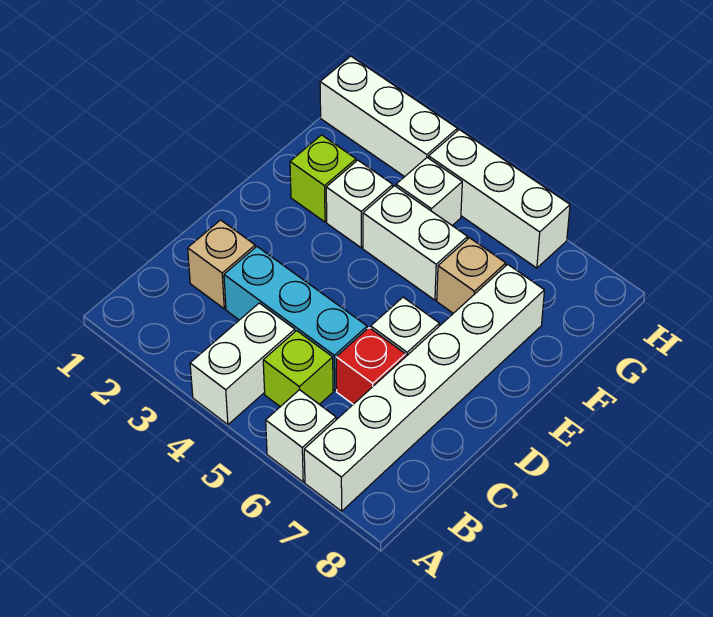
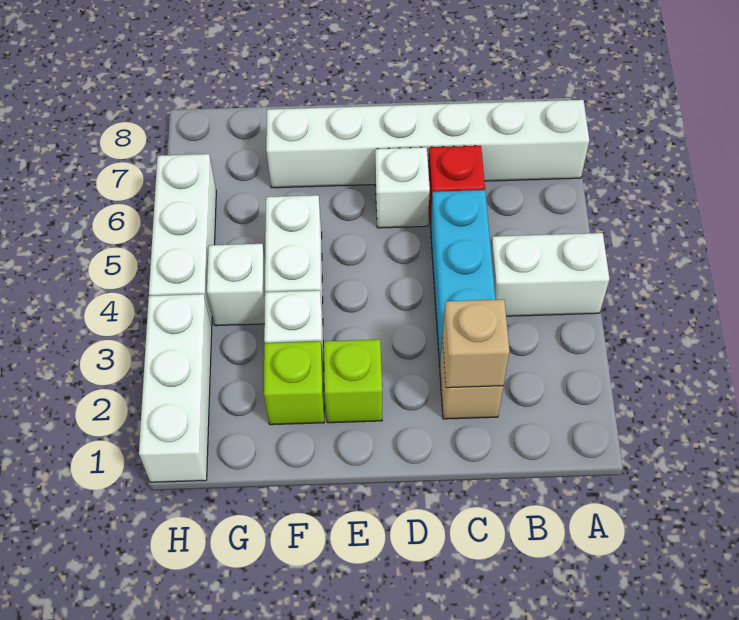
white 1x1 brick [266,390,336,482] -> none
lime 1x1 brick [263,331,333,407] -> lime 1x1 brick moved to [324,339,382,423]
tan 1x1 brick [437,238,506,313] -> tan 1x1 brick moved to [442,299,510,388]

